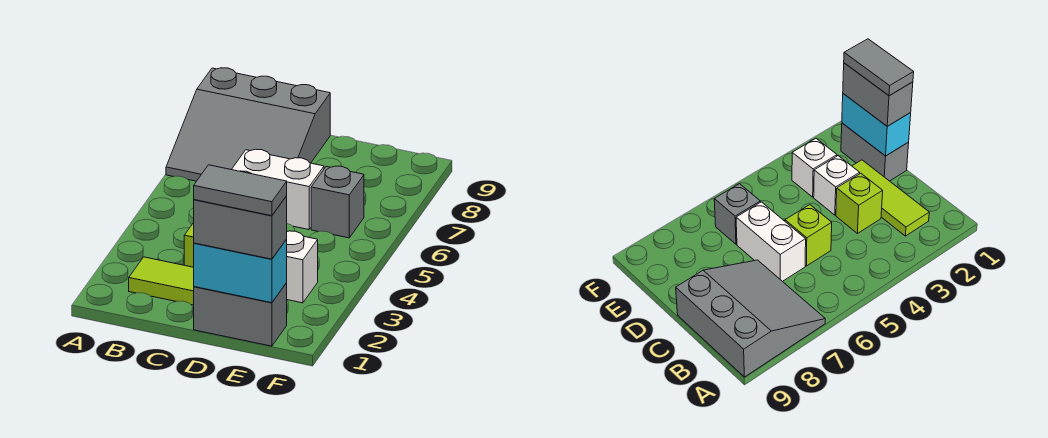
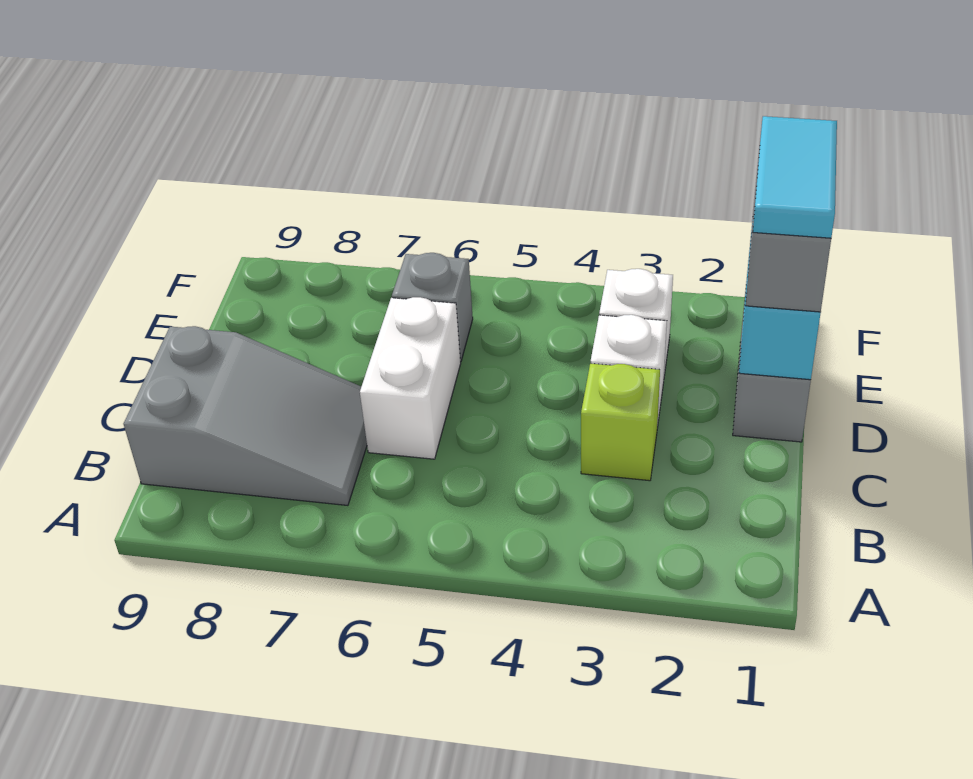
grey 3x3 slope [166,68,330,181] -> grey 2x3 slope [124,326,367,505]
lime 1x3 tile [129,257,194,305] -> none
lime 1x1 brick [785,205,832,266] -> none
grey 1x2 tile [194,165,287,216] -> cyan 1x2 tile [753,116,837,238]

